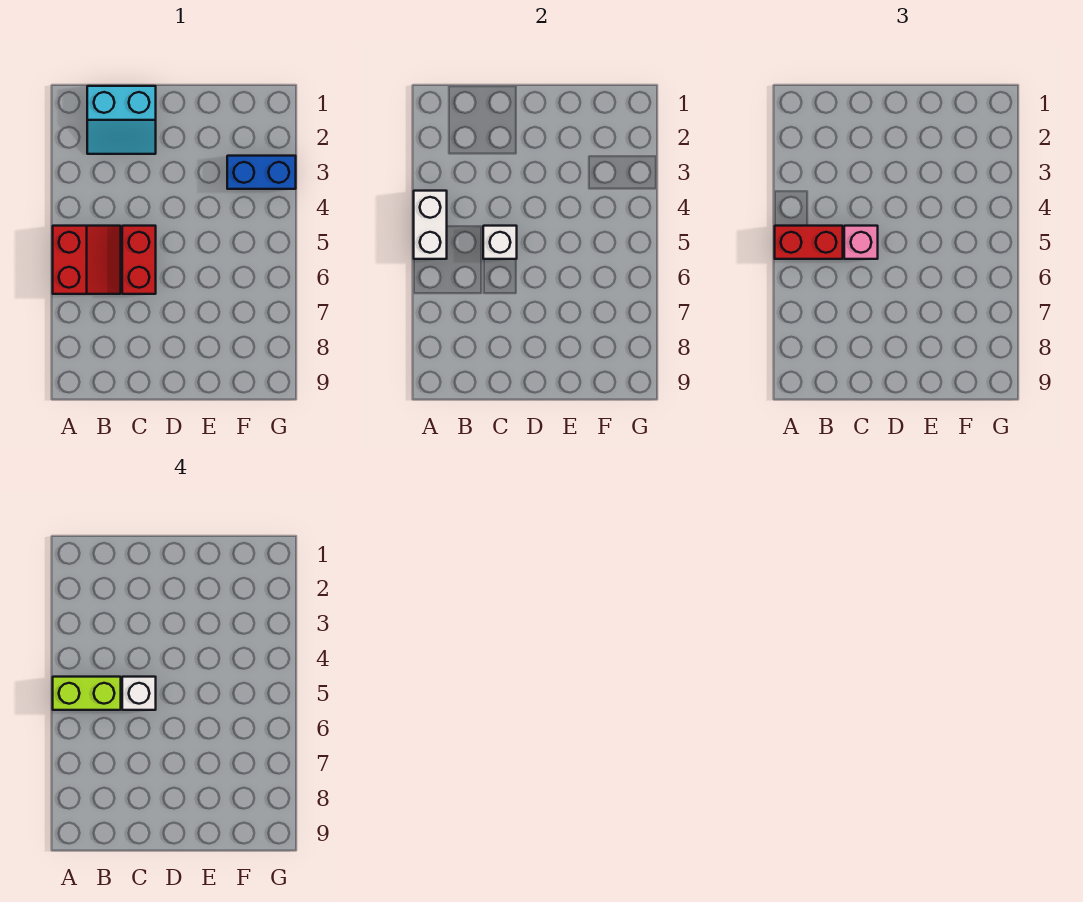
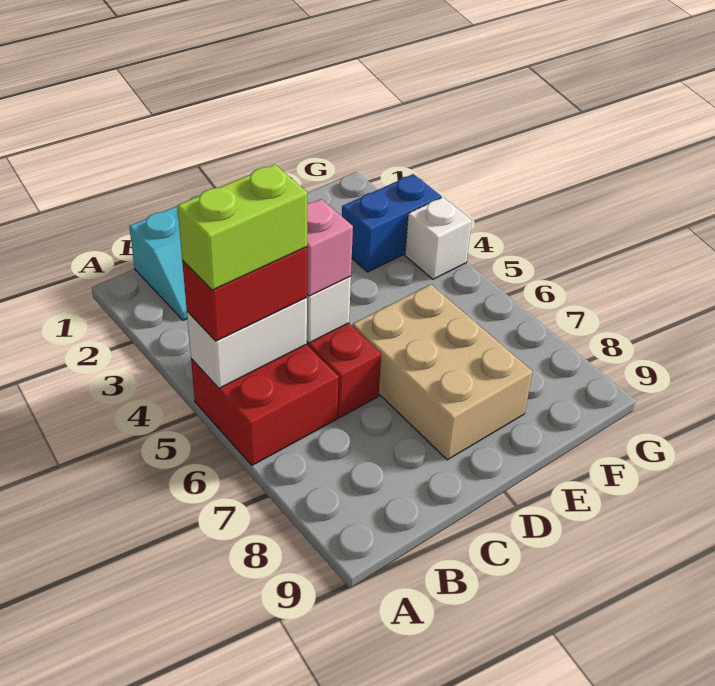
white 1x2 brick [414,191,447,259] -> white 1x2 brick turned to [187,298,307,388]
red 2x2 slope [53,226,121,294] -> red 2x2 brick [191,344,339,465]
white 1x1 brick [122,677,156,710] -> white 1x1 brick moved to [405,197,472,279]
none -> tan 2x3 brick [353,284,532,460]

